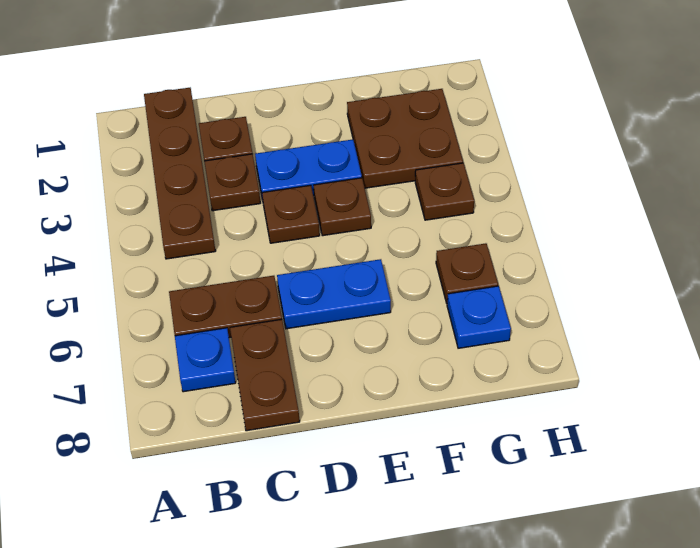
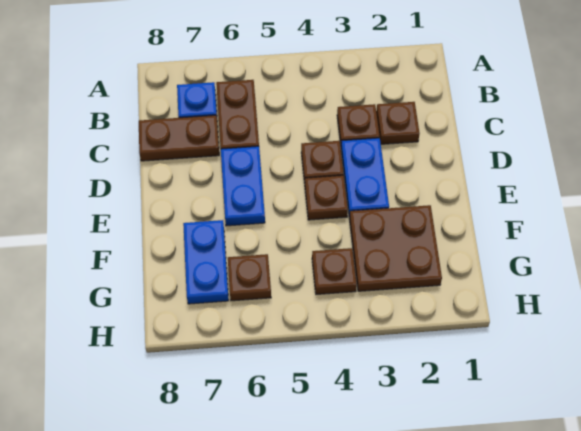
brown 1x4 plate [144,88,215,259] -> none
blue 1x1 plate [447,286,511,348] -> blue 1x2 plate [183,220,229,304]

